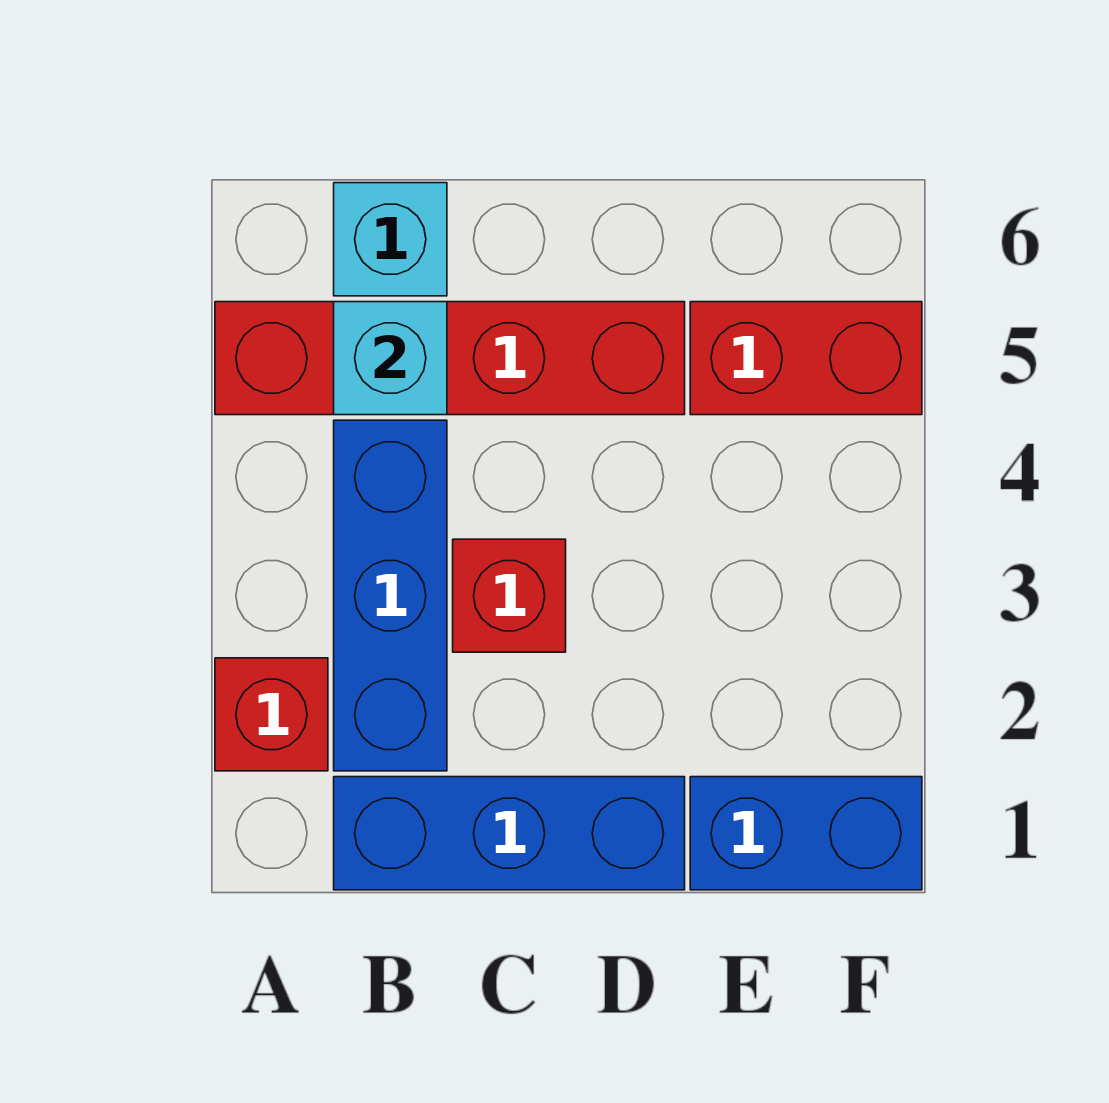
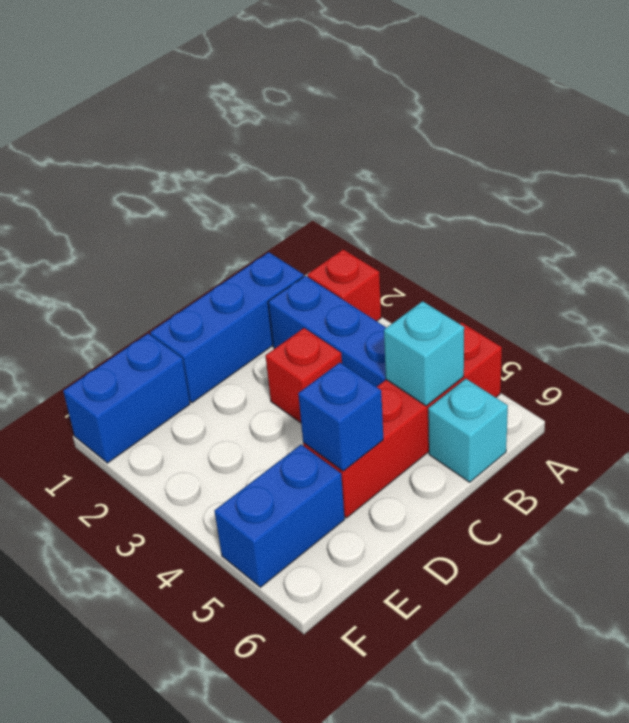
none -> blue 1x1 brick [298,363,383,471]
red 1x2 brick [690,302,922,415] -> blue 1x2 brick [215,445,345,587]

